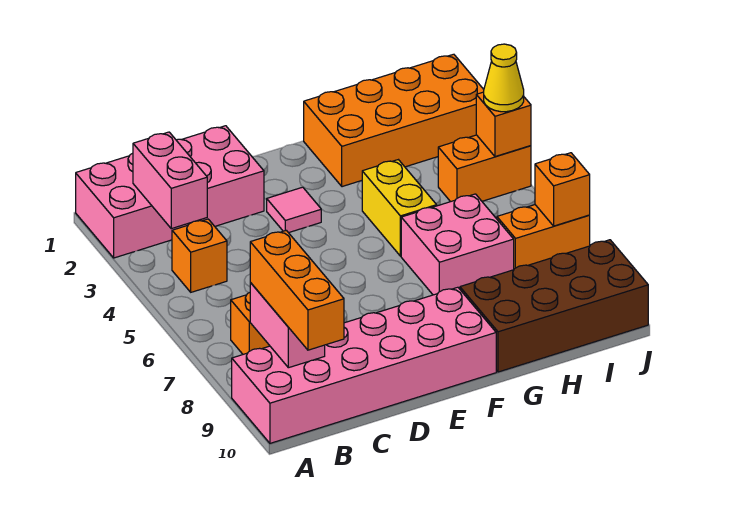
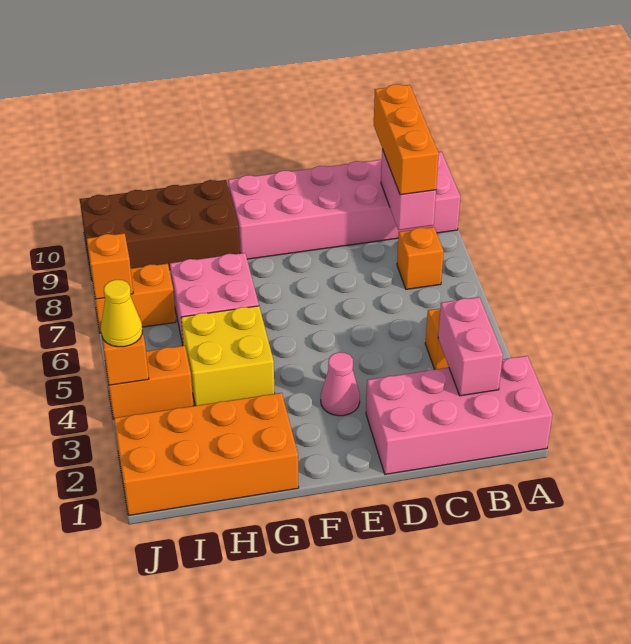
pink 1x1 tile [267,187,321,233] -> pink 1x1 cone [321,352,360,416]
yellow 1x2 brick [362,160,437,256] -> yellow 2x2 brick [181,306,275,406]

